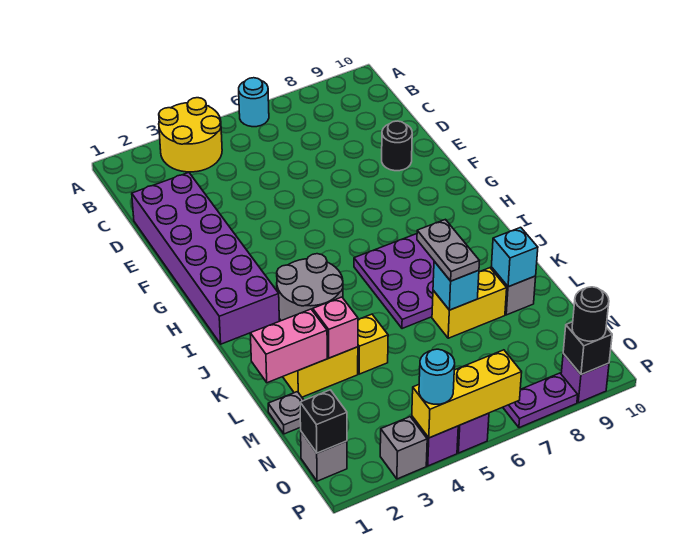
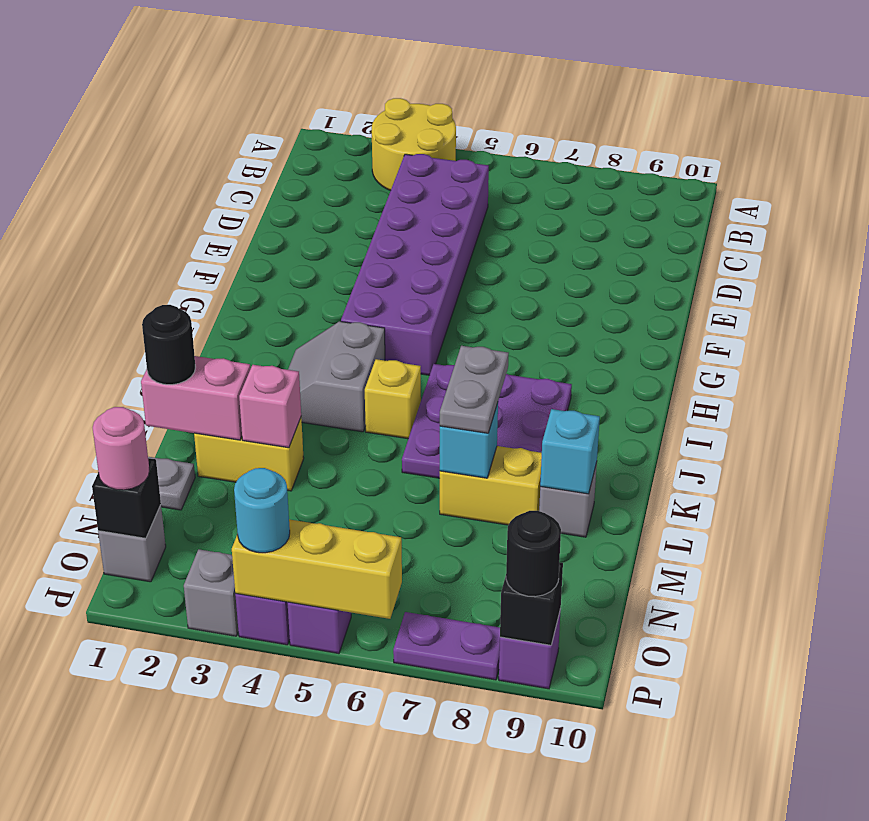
cyan 1x1 round brick [239,78,269,127] -> none
purple 2x6 brick [132,173,279,344] -> purple 2x6 brick moved to [341,154,489,375]
black 1x1 round brick [382,121,412,171] -> black 1x1 round brick moved to [142,305,195,385]
grey 2x2 round brick [277,254,343,321] -> grey 2x2 slope [288,321,385,432]
yellow 1x1 brick [358,314,388,374] -> yellow 1x1 brick moved to [365,359,421,439]
none -> pink 1x1 round brick [93,407,149,490]

